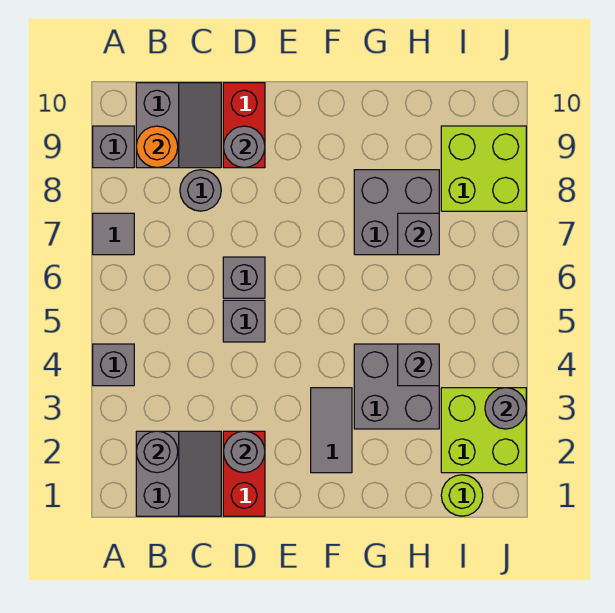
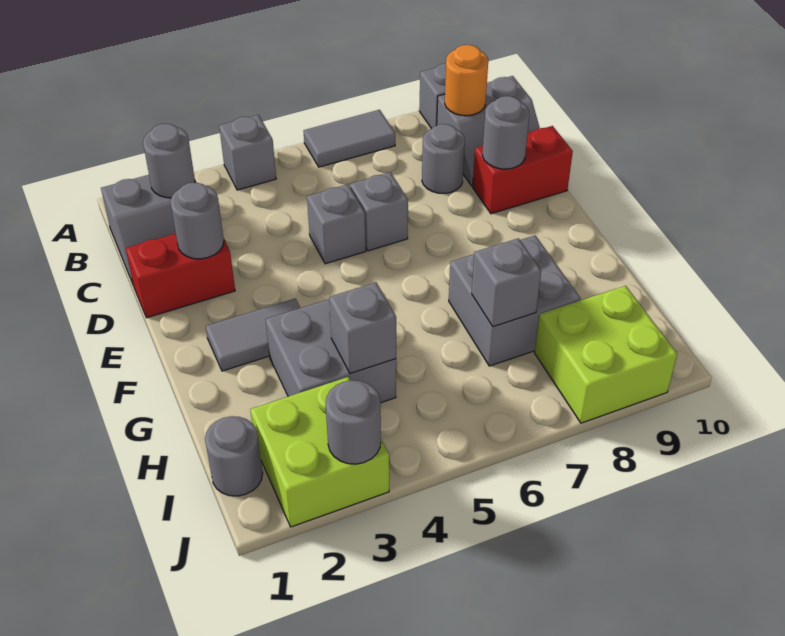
grey 1x1 tile [93,213,134,255] -> grey 1x2 tile [304,110,395,167]
lime 1x1 round brick [441,475,483,516] -> grey 1x1 round brick [205,416,263,496]

